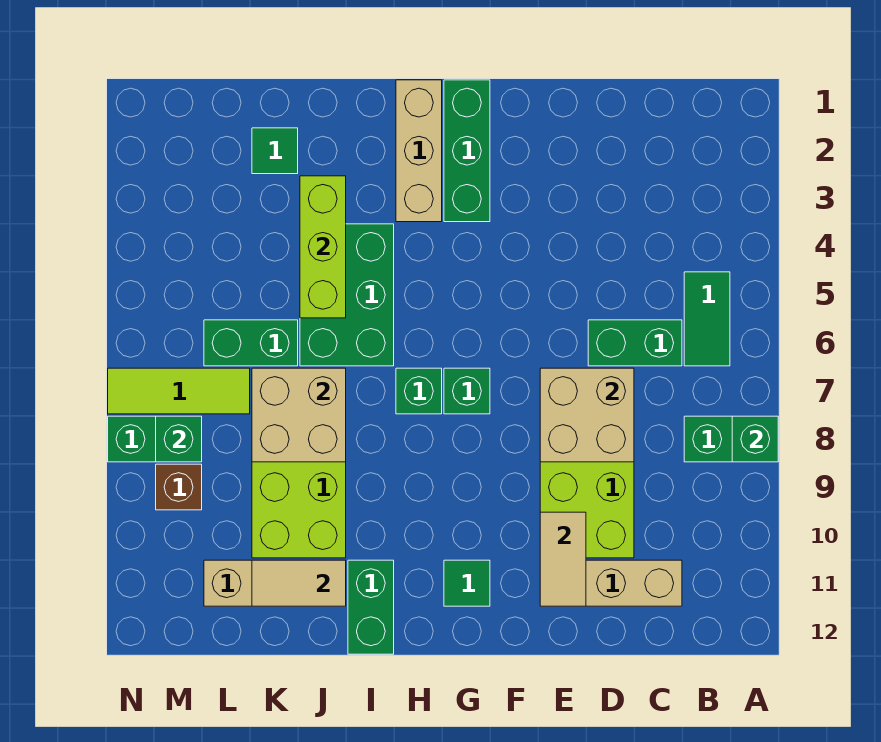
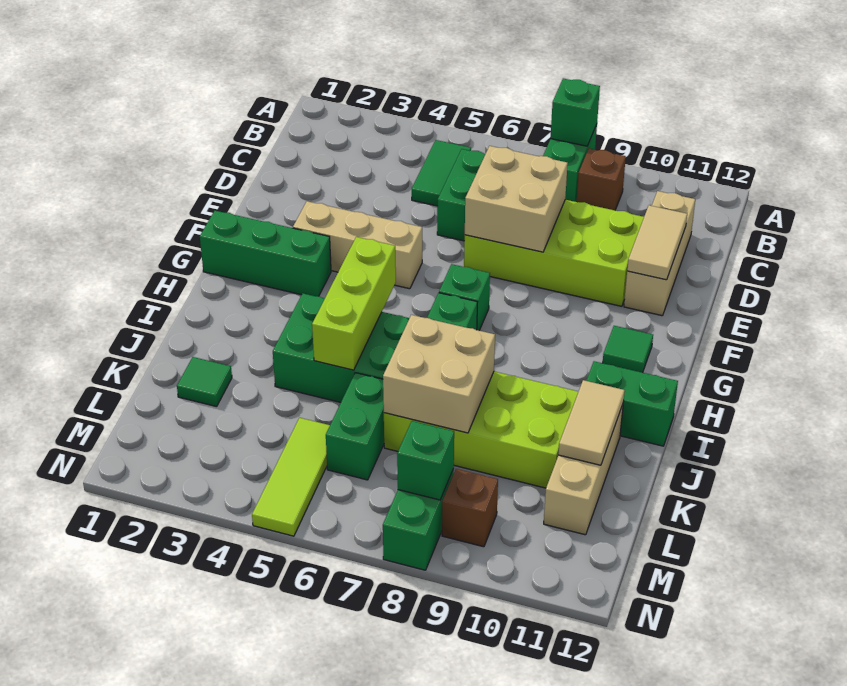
green 1x2 tile [684,272,730,366] -> green 1x2 tile turned to [412,140,471,206]
none -> brown 1x1 brick [577,148,626,210]
tan 1x2 tile [540,512,586,606] -> tan 1x2 tile turned to [627,205,687,280]
tan 1x3 brick [396,80,442,222] -> tan 1x3 brick moved to [293,201,422,289]
lime 1x3 brick [300,176,346,318] -> lime 1x3 brick turned to [312,237,396,370]
lime 1x3 tile [108,368,250,414] -> lime 1x3 tile moved to [252,418,330,536]

